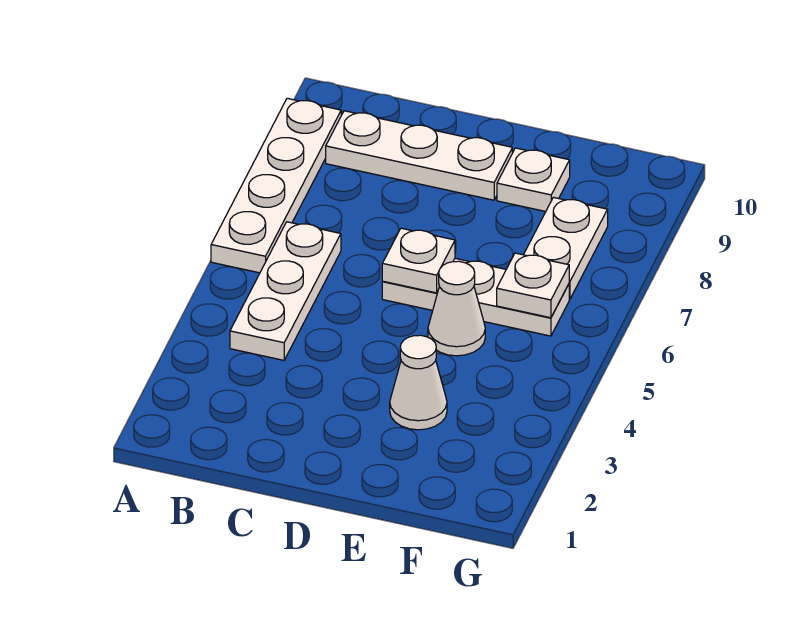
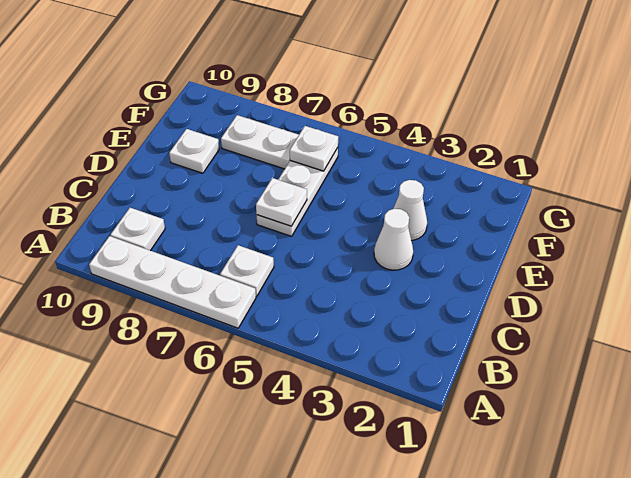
white 1x3 plate [230,222,341,360] -> white 1x1 plate [220,245,274,296]
white 1x3 plate [326,111,512,200] -> white 1x1 plate [111,208,165,251]
white 1x1 cone [428,261,485,356] -> white 1x1 cone moved to [374,209,413,270]

